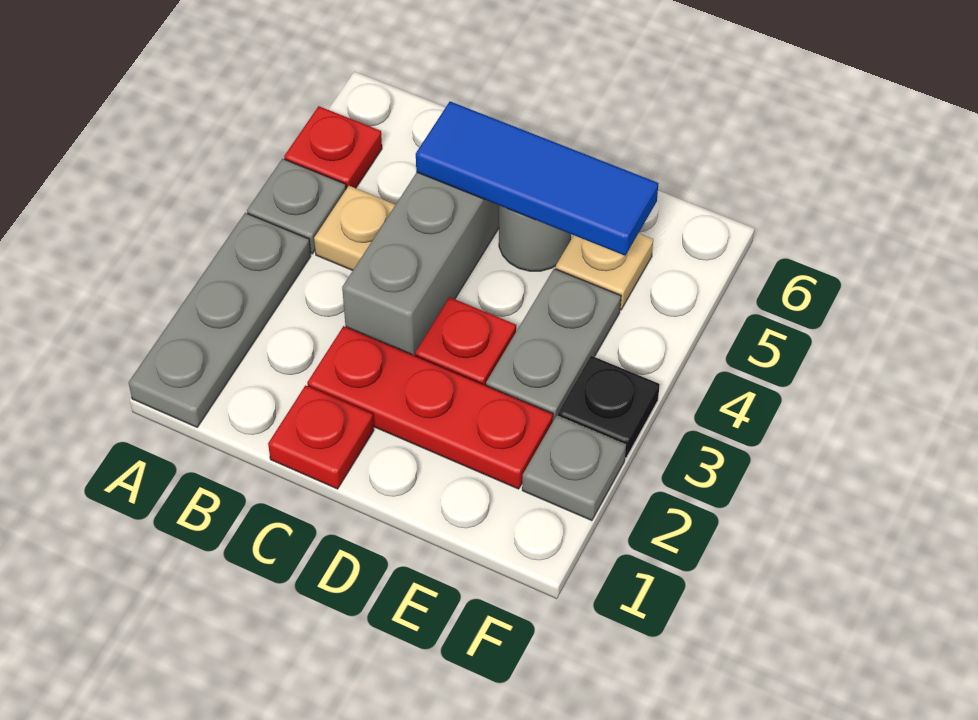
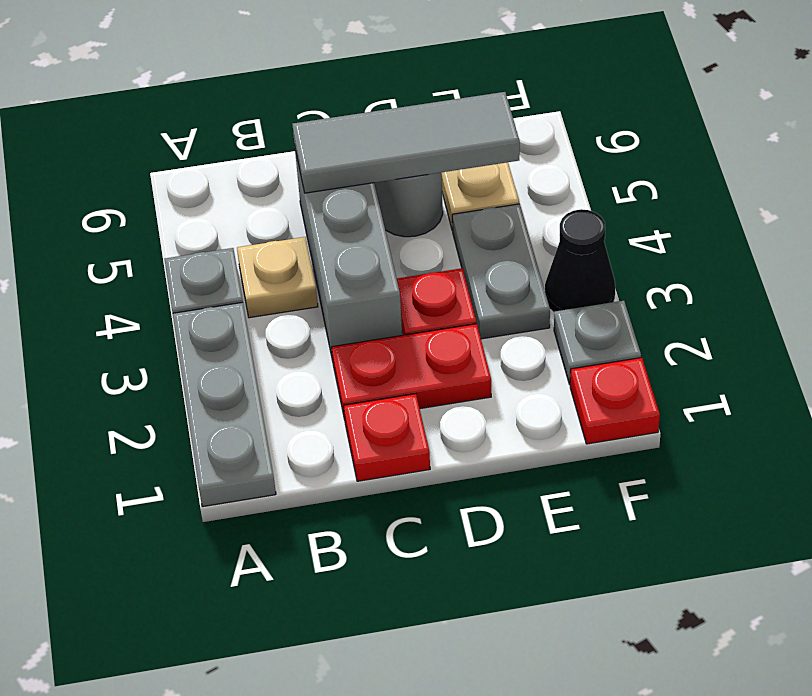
red 1x1 plate [284,106,382,189] -> red 1x1 plate moved to [570,358,660,444]
red 1x3 plate [307,326,553,489] -> red 1x2 plate [332,324,491,420]
blue 1x3 tile [416,102,658,256] -> grey 1x3 tile [293,92,520,193]
black 1x1 plate [558,356,660,458] -> black 1x1 cone [545,209,615,313]

